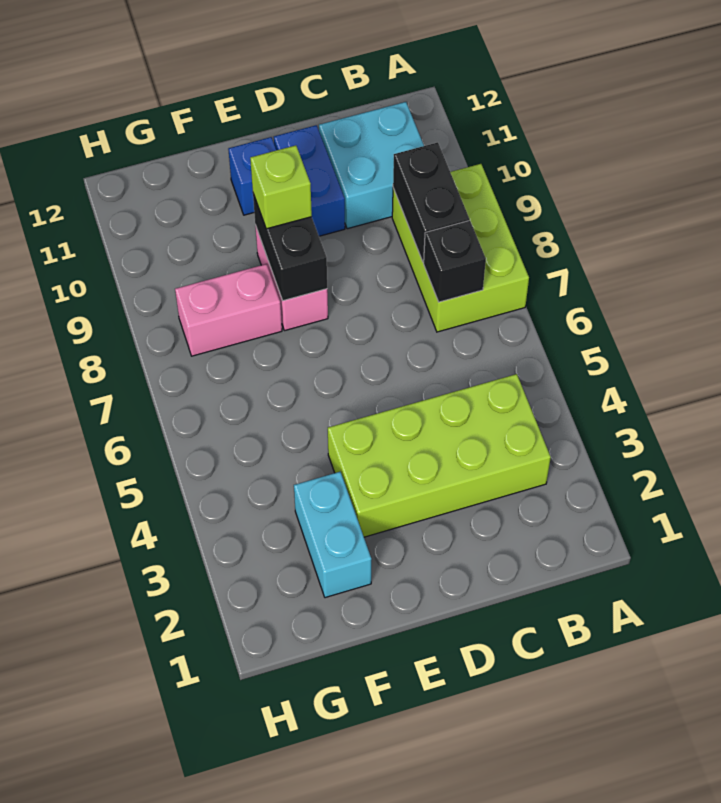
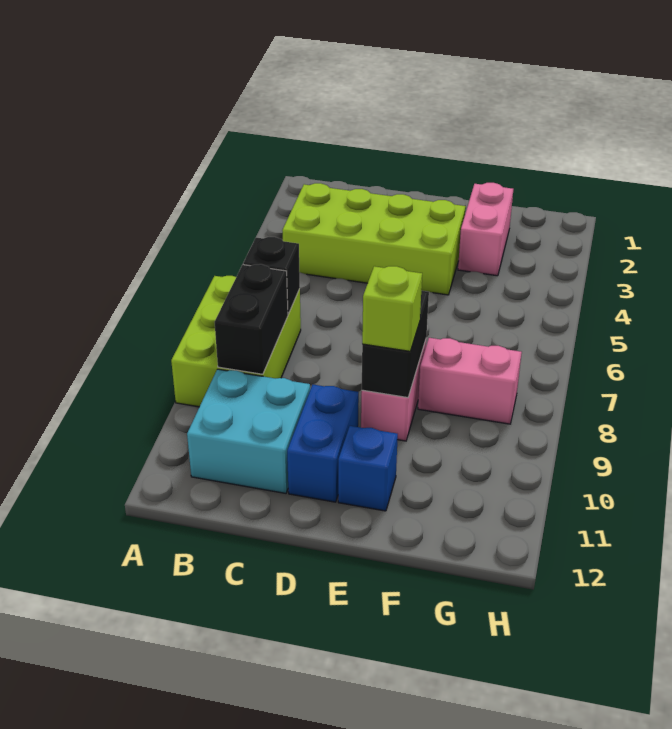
cyan 1x2 brick [294,472,372,598] -> pink 1x2 brick [458,183,513,276]

